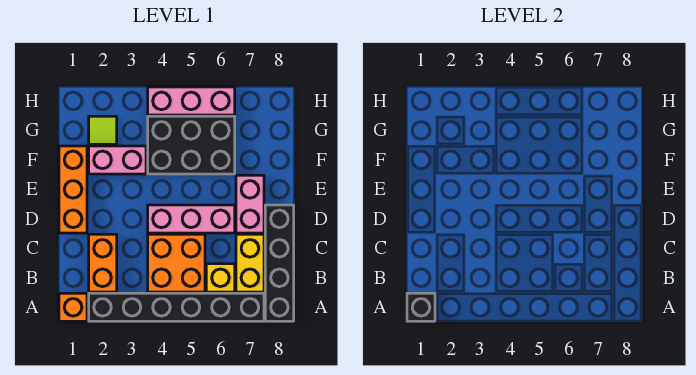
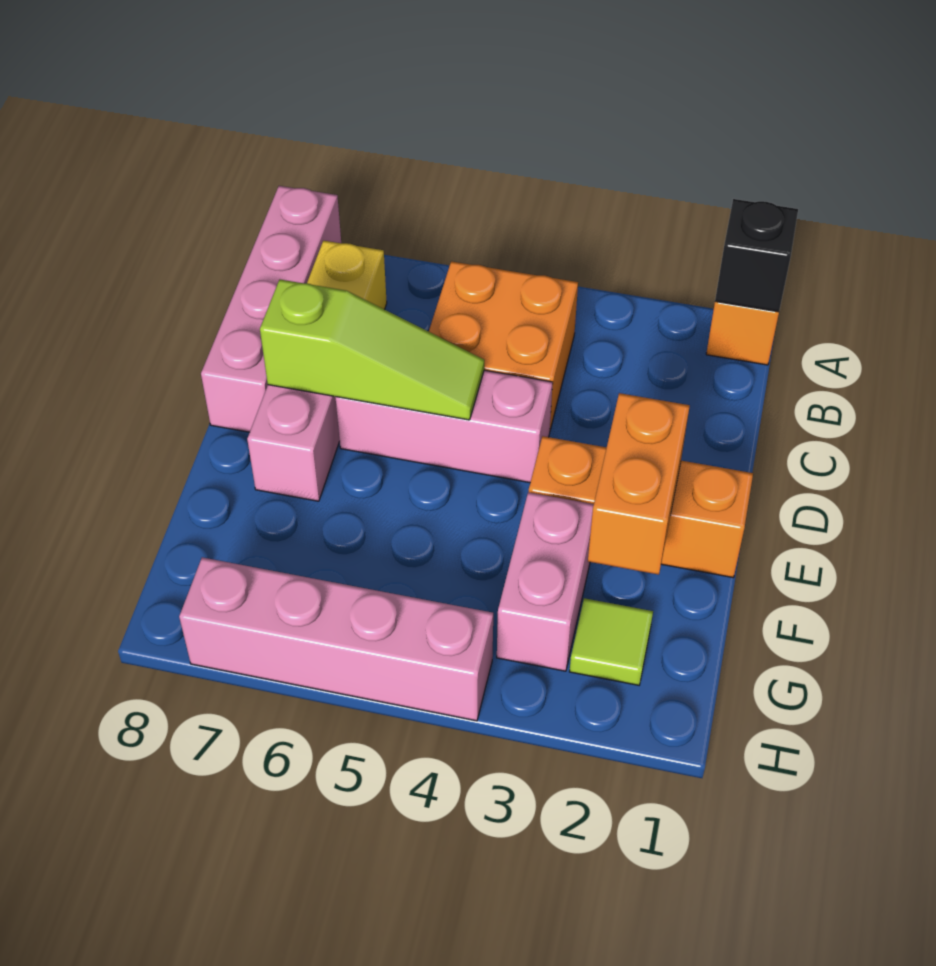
black 1x6 brick [89,293,264,321] -> none
black 1x4 brick [265,205,294,321] -> pink 1x4 brick [201,186,341,432]
orange 1x2 brick [89,234,117,292] -> orange 1x2 brick moved to [588,393,690,575]
yellow 1x1 brick [206,264,235,292] -> none
orange 1x3 brick [59,146,87,233] -> orange 1x3 brick turned to [529,436,753,577]
none -> lime 1x3 slope [260,280,484,420]
pink 1x2 brick [89,146,146,174] -> pink 1x2 brick turned to [497,492,594,671]
black 2x3 brick [148,116,235,174] -> none
pink 1x3 brick [148,87,235,115] -> pink 1x4 brick [179,557,493,721]

